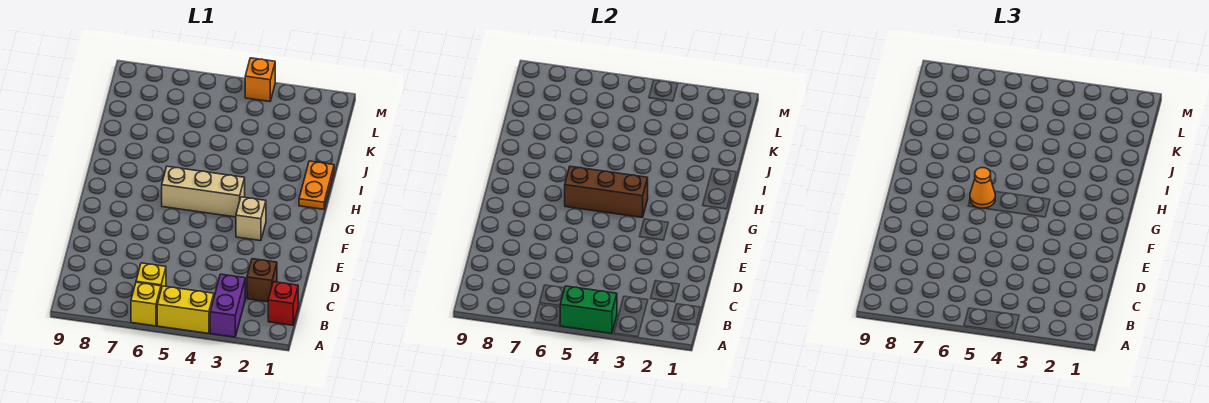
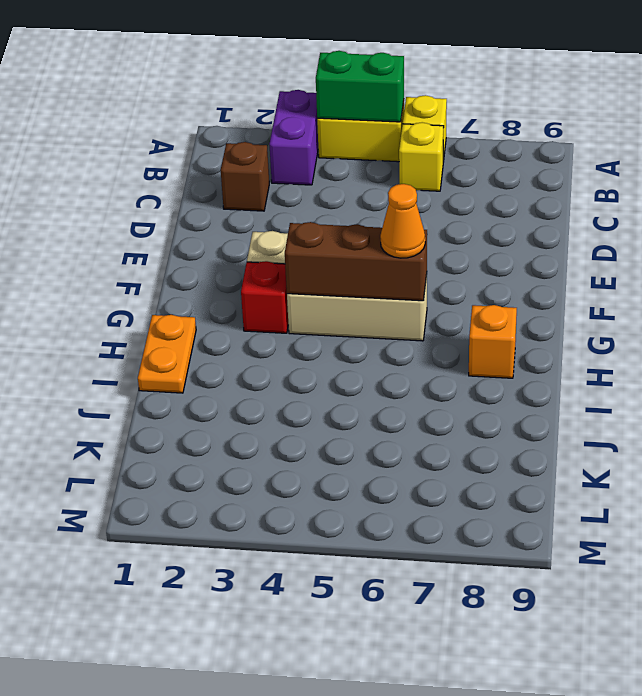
red 1x1 brick [268,282,298,325] -> red 1x1 brick moved to [241,261,288,333]
orange 1x1 brick [245,58,275,102] -> orange 1x1 brick moved to [469,305,517,378]

